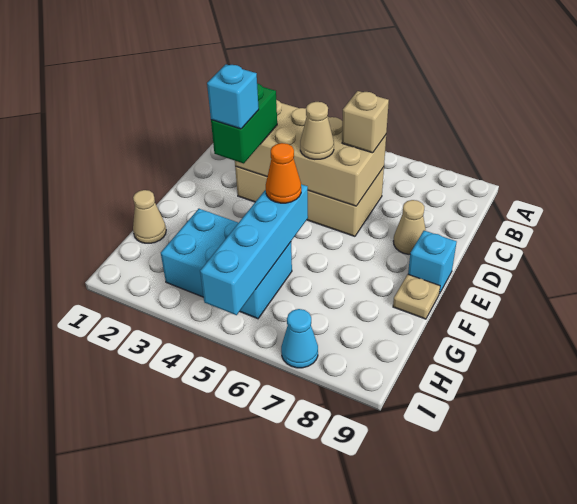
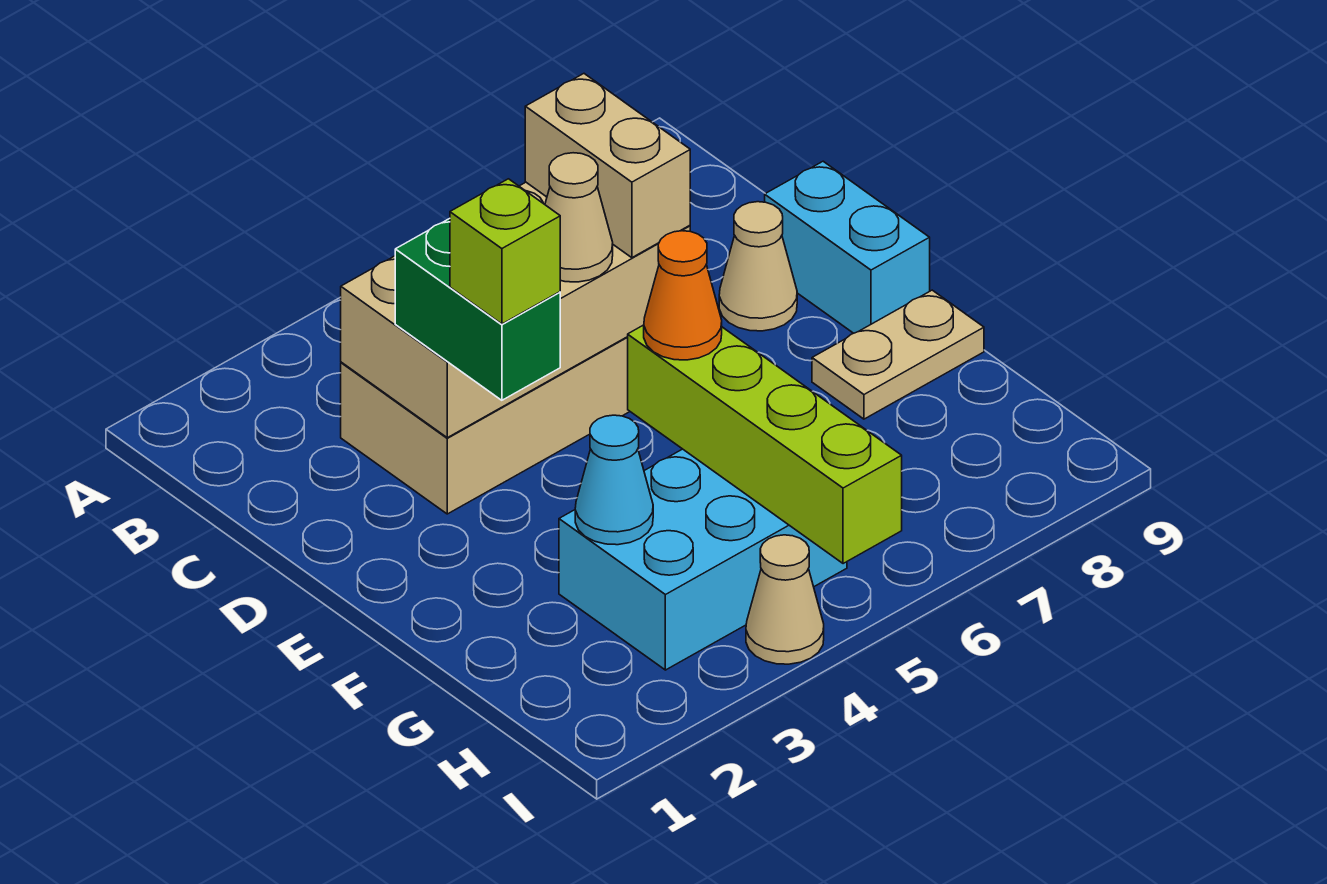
tan 1x1 brick [342,91,389,153] -> tan 1x2 brick [525,74,690,258]
cyan 1x1 brick [207,64,259,129] -> lime 1x1 brick [450,179,560,324]
cyan 1x1 brick [408,231,457,294] -> cyan 1x2 brick [765,161,930,333]
cyan 1x4 brick [200,184,308,315] -> lime 1x4 brick [628,325,902,564]
tan 1x1 plate [393,274,440,319] -> tan 1x2 plate [812,290,984,419]
tan 1x1 cone [133,190,166,243] -> tan 1x1 cone moved to [746,535,824,664]
cyan 1x1 cone [281,309,318,368] -> cyan 1x1 cone moved to [575,415,653,545]

